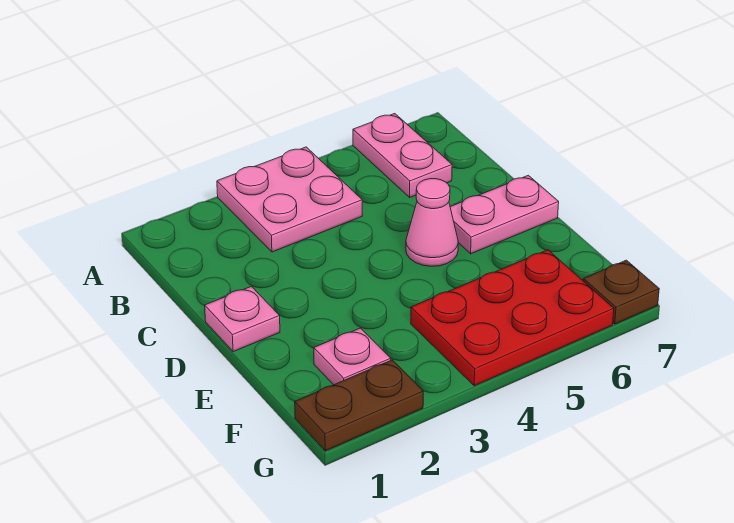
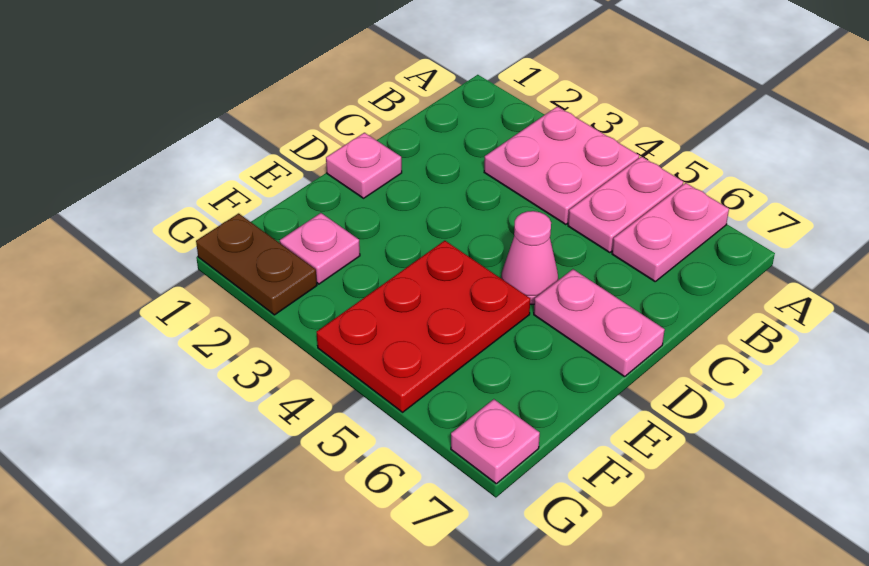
none -> pink 1x2 plate [568,157,683,253]
red 2x3 plate [411,250,614,386] -> red 2x3 plate turned to [317,241,530,412]
brown 1x1 plate [583,260,659,324] -> pink 1x1 plate [451,399,540,484]

